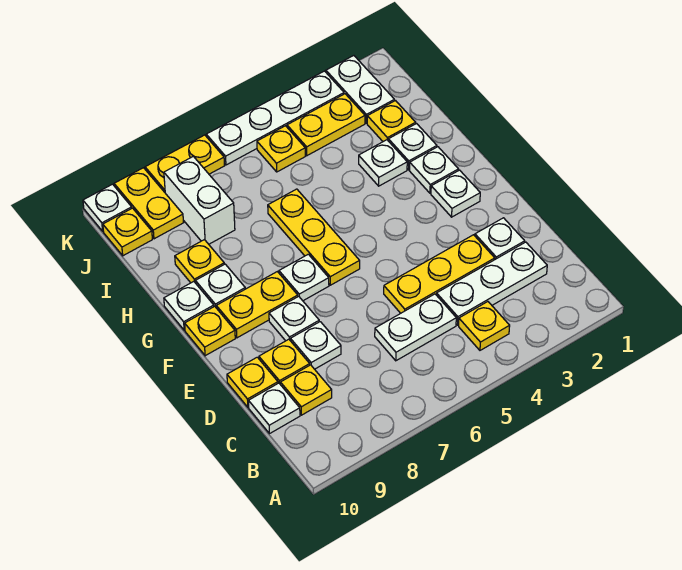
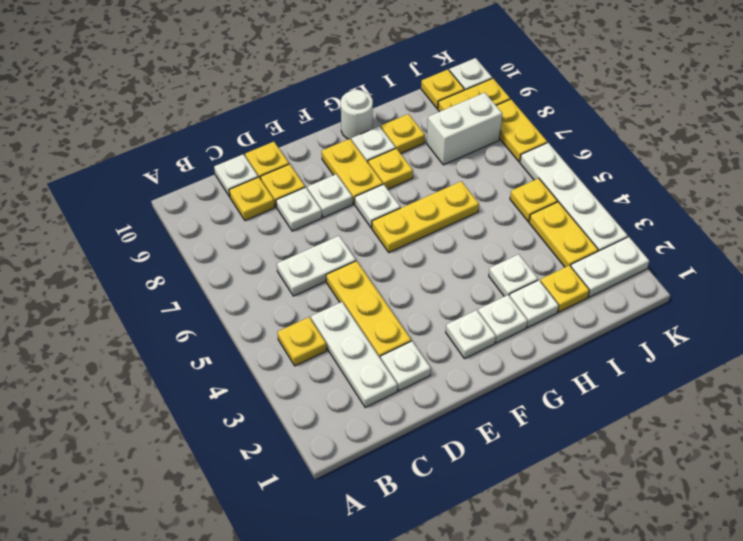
white 1x2 plate [375,294,456,361] -> white 1x2 plate turned to [277,236,356,296]
yellow 1x1 plate [185,306,235,356] -> yellow 1x1 plate moved to [368,148,413,189]
white 1x1 plate [164,282,214,330] -> white 1x1 round brick [341,90,373,139]

